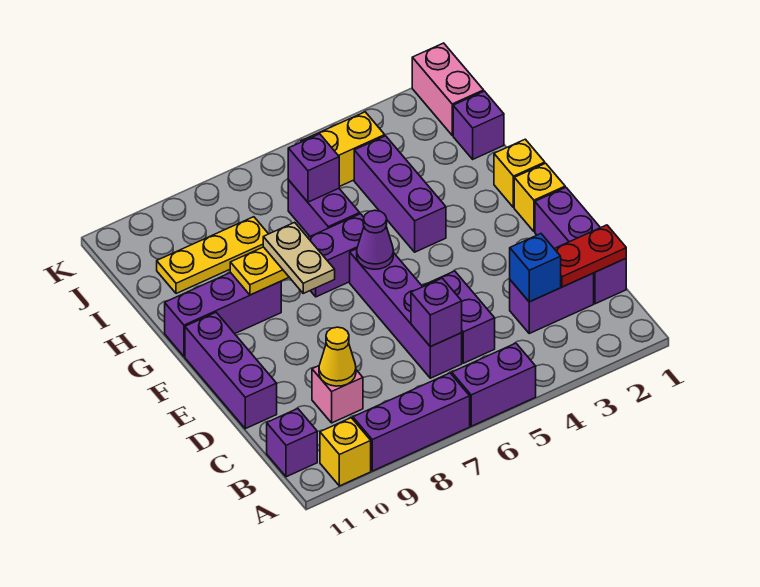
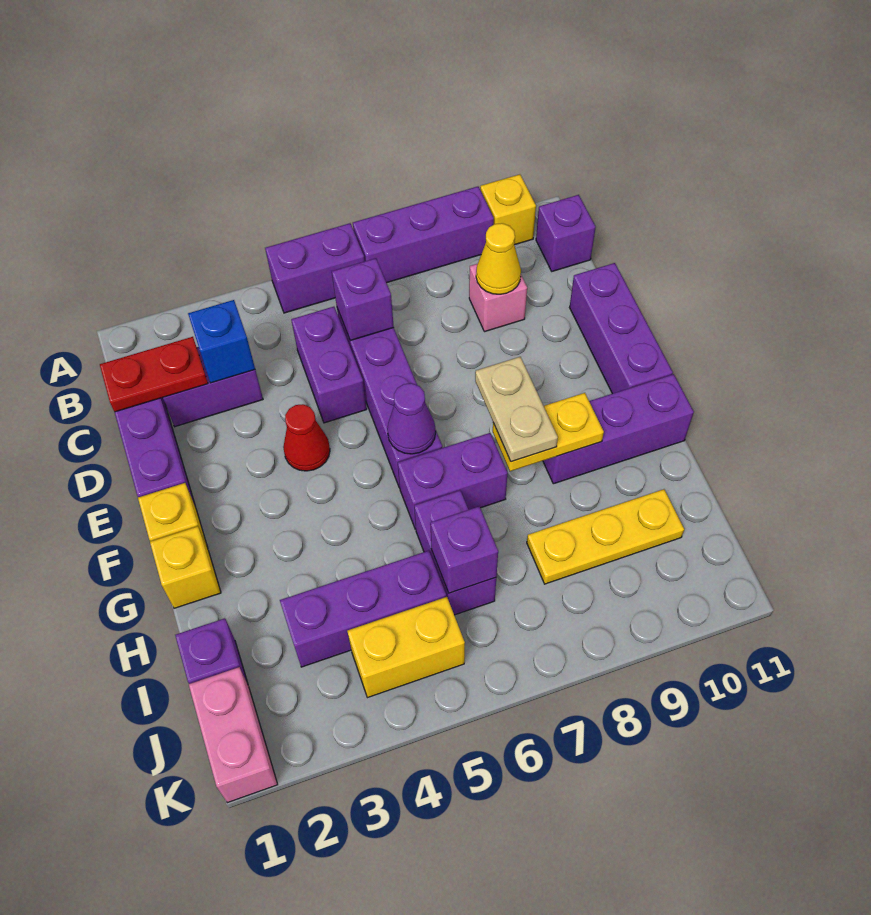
none -> red 1x1 cone [283,404,330,471]
purple 1x3 brick [354,136,446,252] -> purple 1x3 brick turned to [280,551,446,667]

